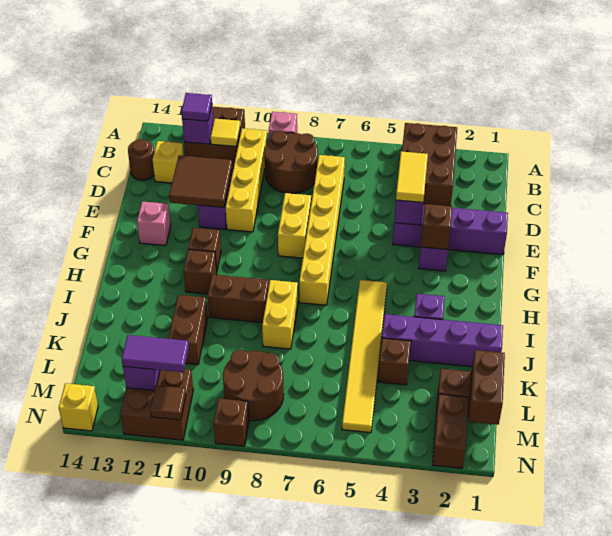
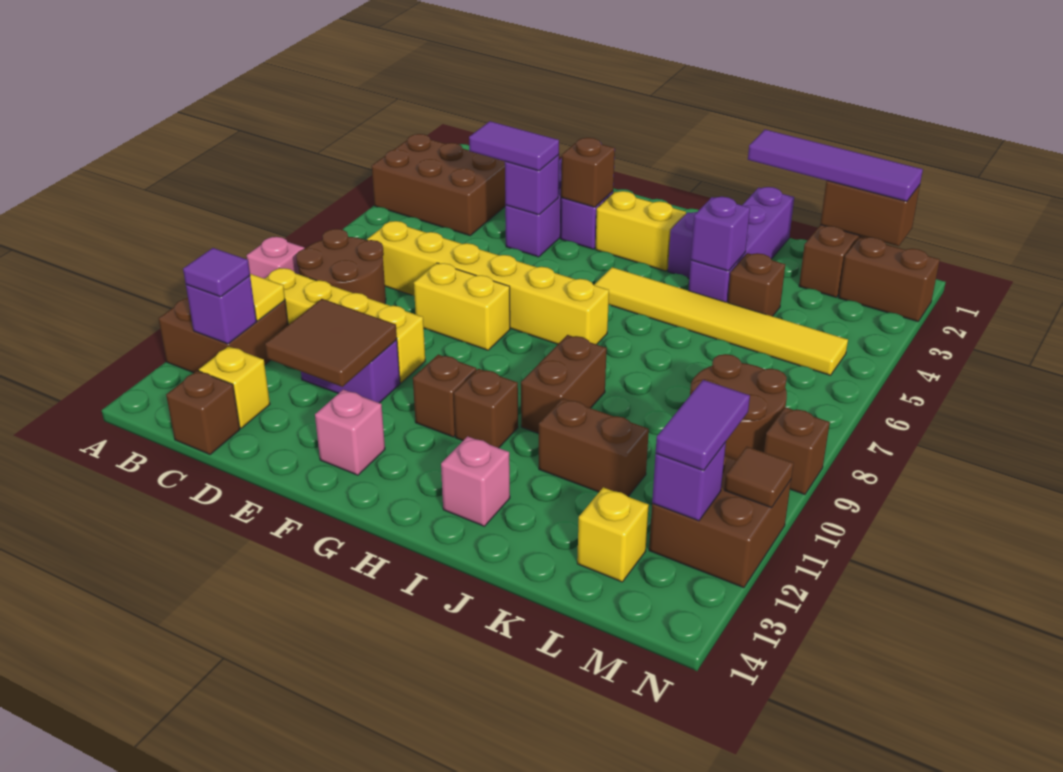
brown 1x1 round brick [128,139,154,180] -> brown 1x1 brick [166,371,240,455]
yellow 1x2 tile [396,152,428,202] -> purple 1x2 tile [469,121,559,171]
yellow 1x2 brick [262,280,298,349] -> yellow 1x2 brick moved to [595,191,686,271]
none -> pink 1x1 brick [441,436,510,526]
none -> purple 1x4 tile [748,130,923,201]
none -> purple 1x1 brick [691,197,750,271]
yellow 1x1 brick [59,383,98,431] -> yellow 1x1 brick moved to [577,487,649,582]

